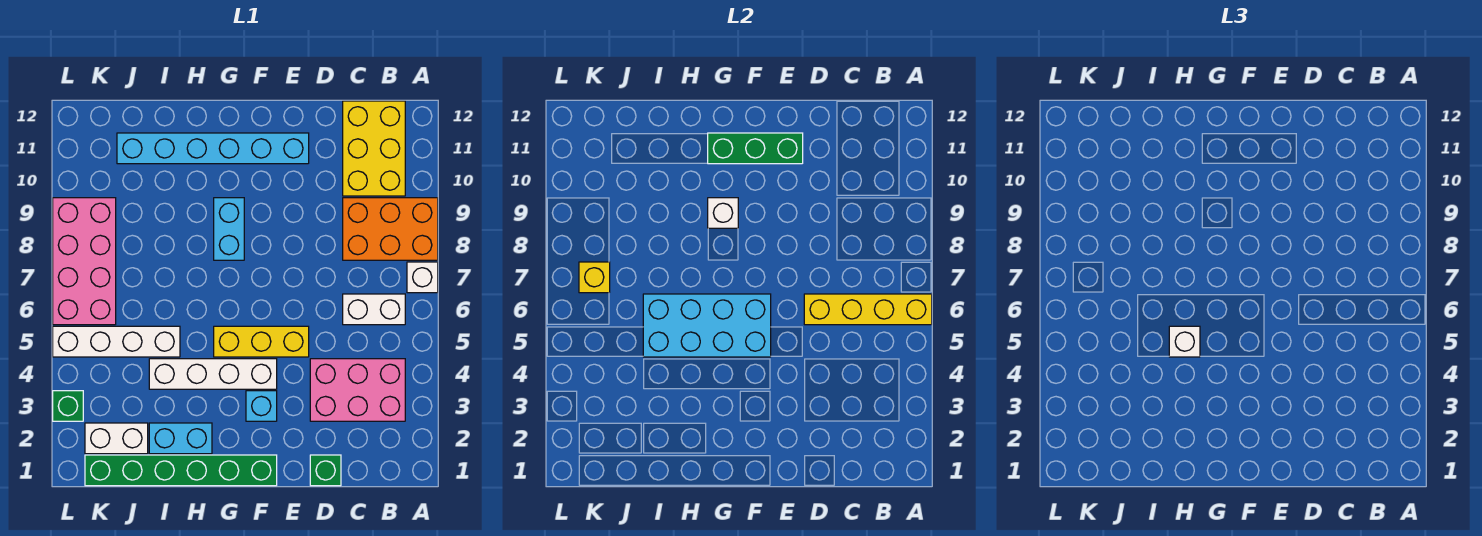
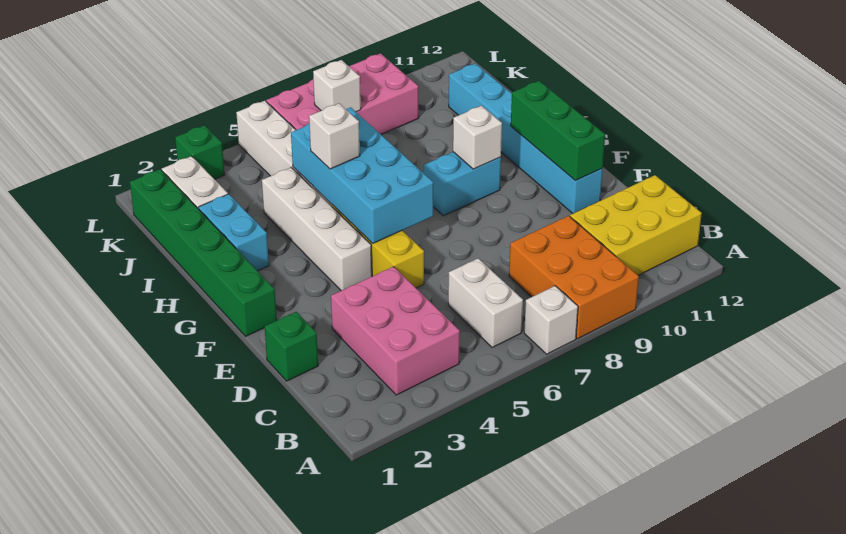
yellow 1x4 brick [804,294,932,325] -> none
cyan 1x1 brick [246,391,277,421] -> none
yellow 1x1 brick [579,262,610,293] -> white 1x1 brick [313,60,361,112]

